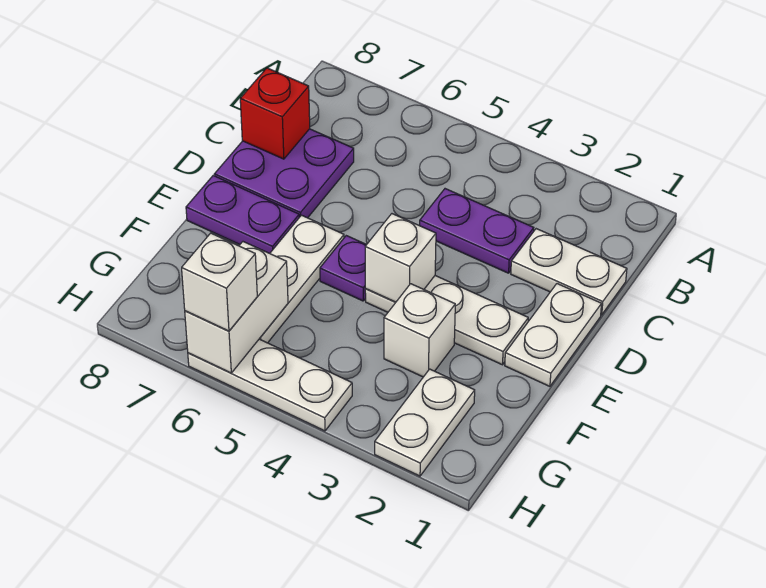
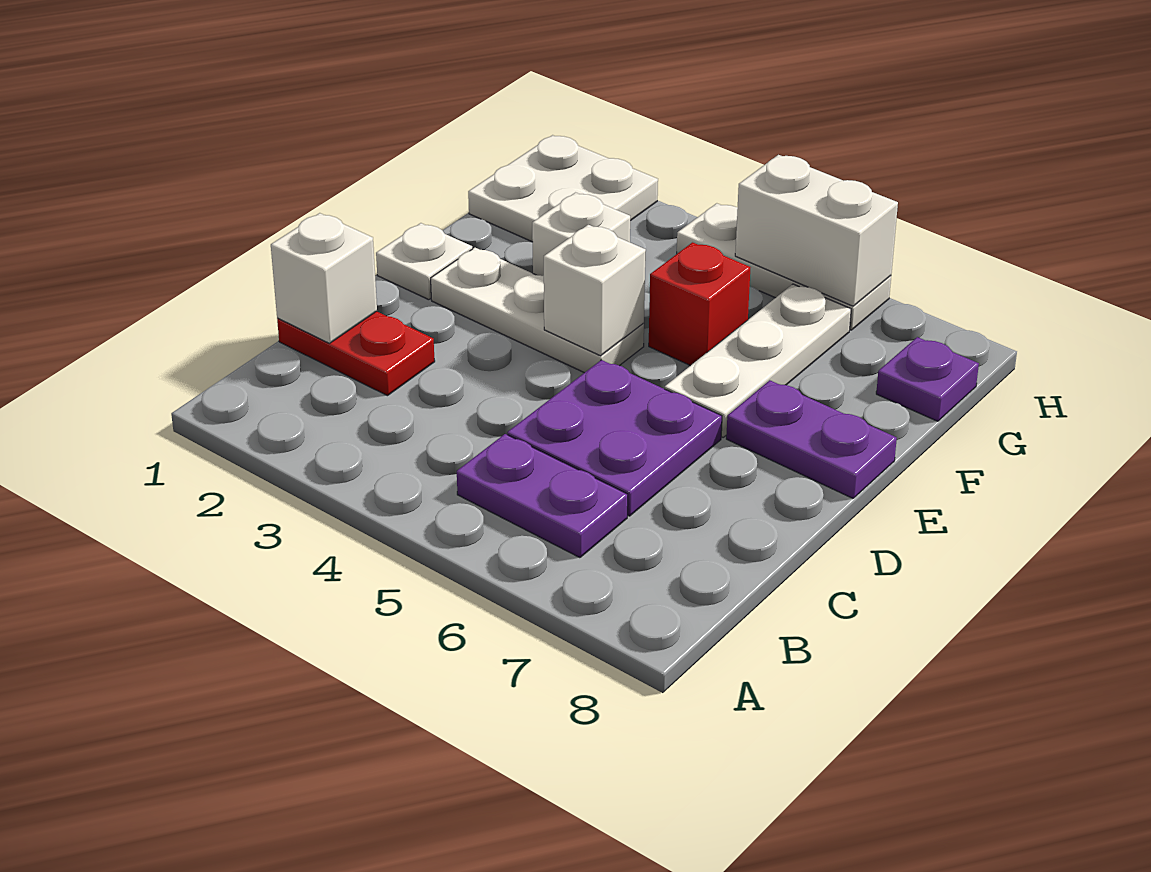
white 1x2 plate [511,229,627,315] -> red 1x2 plate [277,311,435,396]
purple 1x2 plate [420,189,534,273] -> purple 1x2 plate moved to [457,434,628,558]
purple 2x2 plate [214,129,354,218] -> purple 2x2 plate moved to [507,360,722,516]
red 1x1 brick [240,68,310,159] -> red 1x1 brick moved to [649,242,751,366]
white 1x2 plate [505,284,602,386] -> white 1x1 plate [376,223,472,300]
purple 1x1 plate [320,236,366,301] -> purple 1x1 plate moved to [876,337,979,421]
white 1x2 plate [375,369,475,476] -> white 2x2 plate [468,135,658,242]
white 1x2 brick [185,242,288,373] -> white 1x2 brick turned to [735,155,898,306]
white 1x1 brick [182,233,257,331] -> white 1x1 brick moved to [271,213,377,343]

